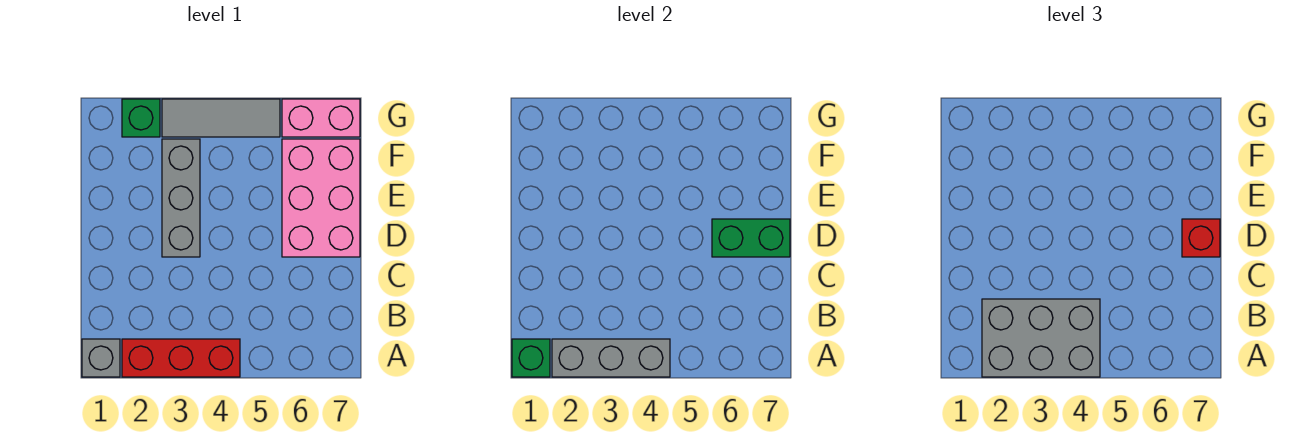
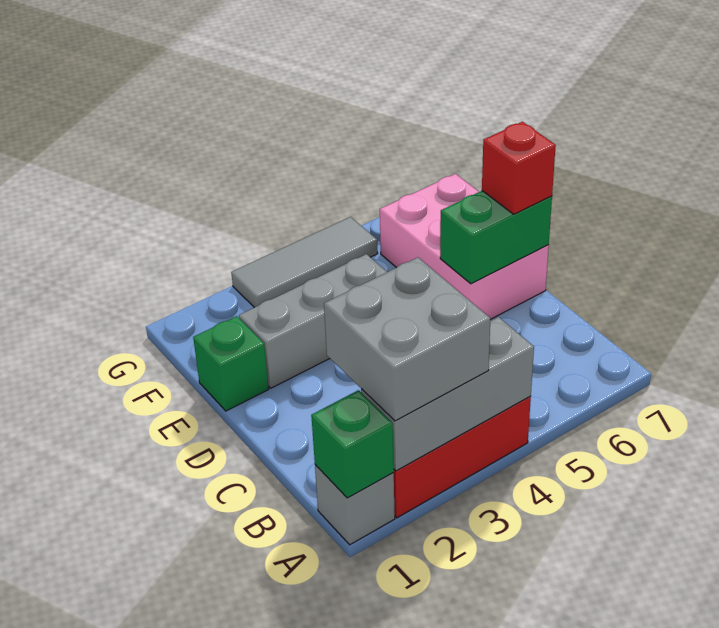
grey 2x3 brick [982,299,1100,377] -> grey 2x2 brick [324,257,490,421]
grey 1x3 brick [162,139,200,257] -> grey 1x3 brick turned to [239,254,387,388]
green 1x1 brick [122,99,160,137] -> green 1x1 brick moved to [193,316,269,411]
pink 1x2 brick [282,99,360,137] -> none

